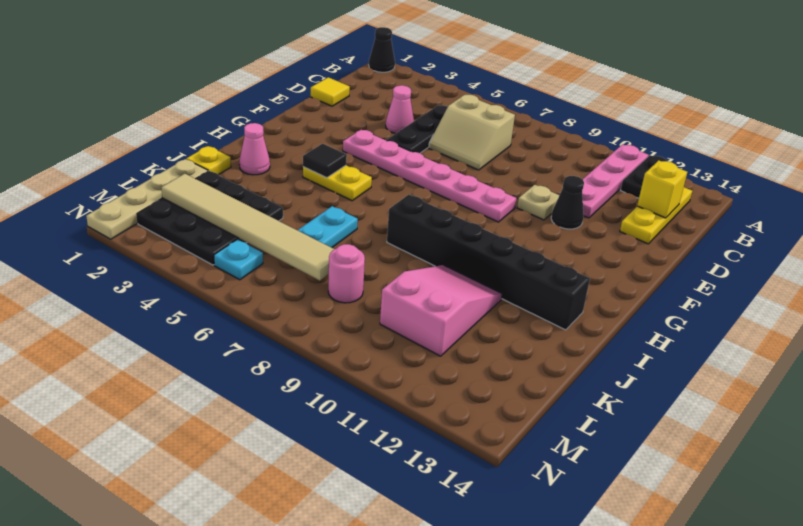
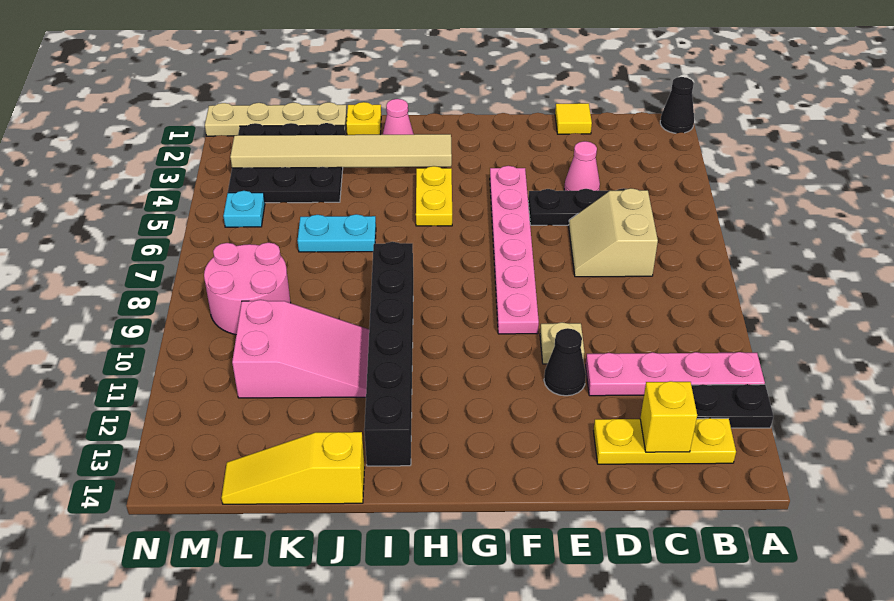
black 1x1 tile [303,144,347,178] -> none
none -> yellow 1x3 slope [221,432,365,504]
tan 1x6 tile [161,174,334,281] -> tan 1x6 tile turned to [230,134,452,168]
pink 1x1 round brick [328,244,365,303] -> pink 2x2 round brick [204,243,291,335]

